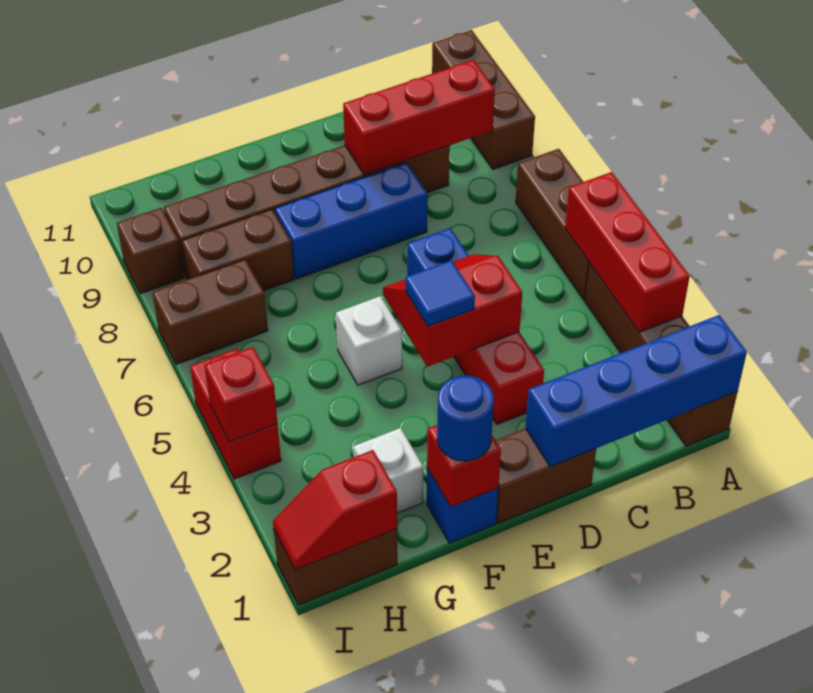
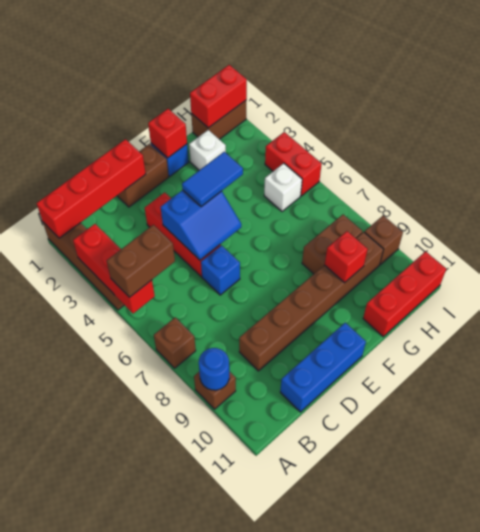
blue 1x4 brick [525,315,747,467] -> red 1x4 brick [37,139,146,238]
brown 1x3 brick [516,149,589,300] -> brown 1x1 brick [154,317,196,368]
brown 1x3 brick [432,30,535,169] -> brown 1x1 brick [194,371,236,409]
red 1x3 brick [343,60,495,175] -> red 1x3 brick moved to [363,251,446,337]
red 2x2 slope [383,254,522,367] -> blue 2x2 slope [161,190,241,260]
blue 1x3 brick [275,163,427,279] -> blue 1x3 brick moved to [280,323,366,412]
blue 1x1 tile [405,260,475,327] -> blue 1x2 tile [182,152,243,207]
blue 1x1 round brick [437,376,494,461] -> blue 1x1 round brick moved to [199,348,229,390]
white 1x1 brick [336,296,402,385] -> white 1x1 brick moved to [264,163,302,211]
red 1x2 slope [273,450,397,570] -> red 1x2 brick [190,65,247,128]
brown 1x2 brick [152,259,268,364] -> brown 1x2 brick moved to [107,225,175,297]
red 1x1 brick [205,347,278,442] -> red 1x1 brick moved to [325,231,368,283]

